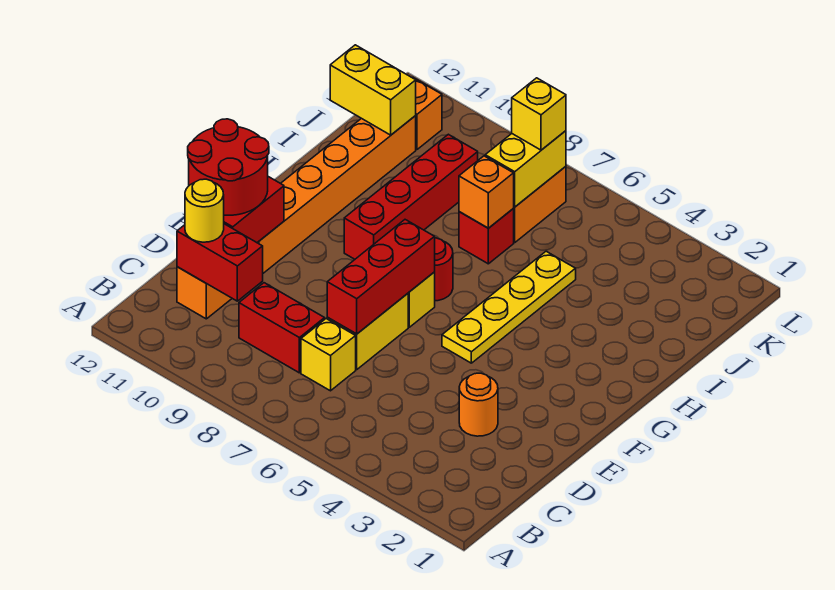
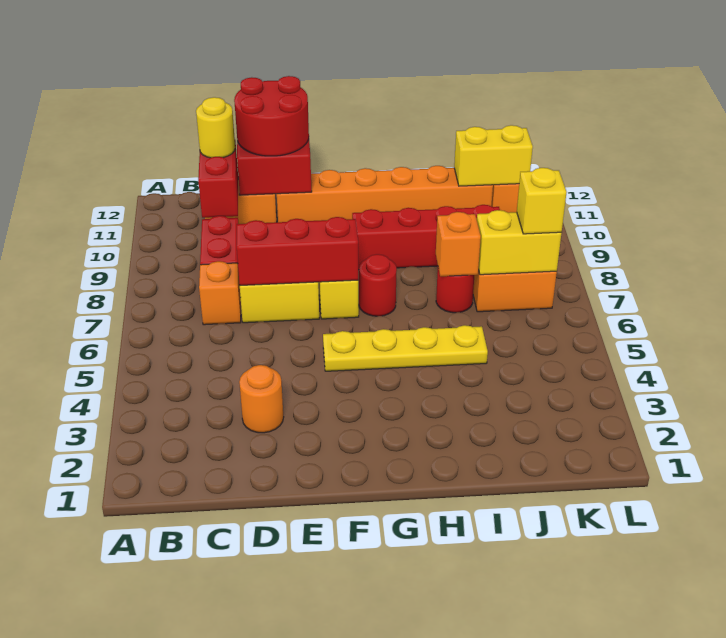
yellow 1x1 brick [301,319,356,391] -> orange 1x1 brick [199,261,241,325]
red 1x1 brick [459,209,514,264] -> red 1x1 round brick [436,268,474,313]
yellow 1x2 brick [330,45,416,135] -> yellow 1x2 brick turned to [454,125,533,186]

